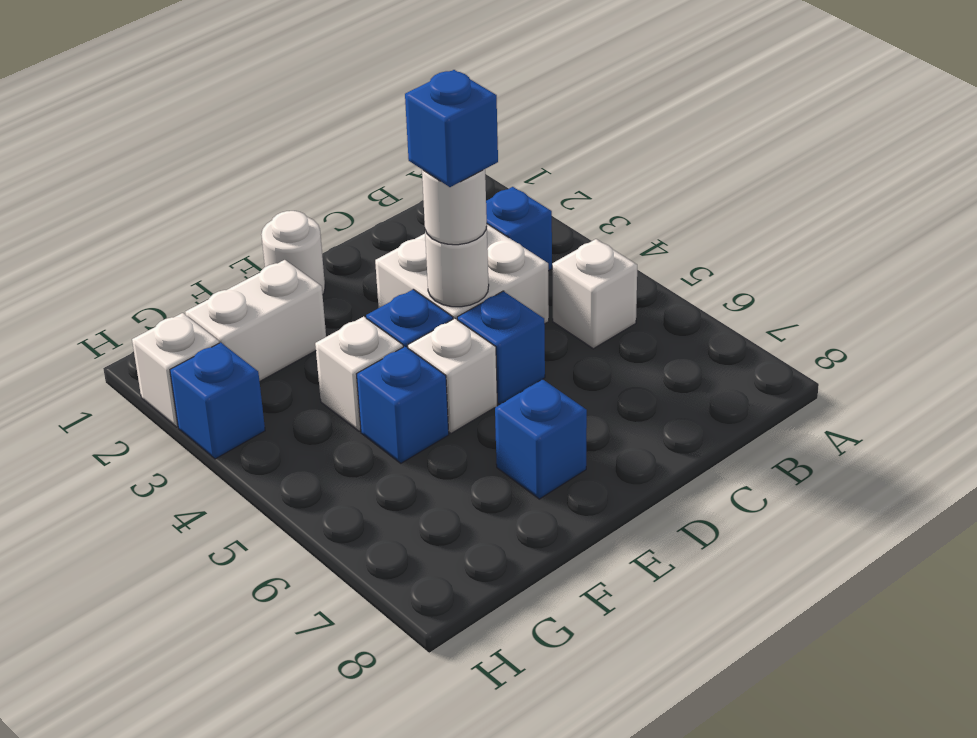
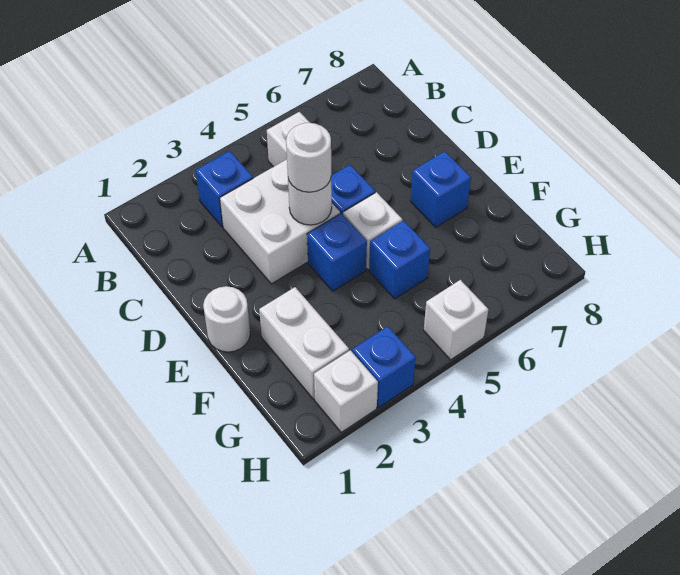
blue 1x1 brick [405,70,498,187] -> none
white 1x1 brick [315,316,403,431] -> white 1x1 brick moved to [424,280,488,360]

